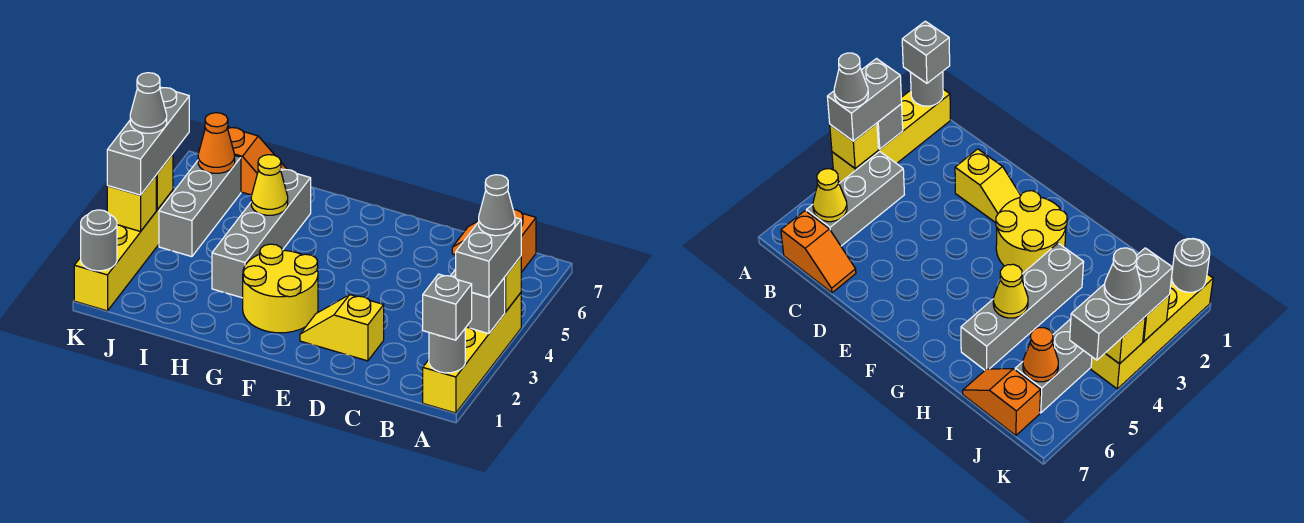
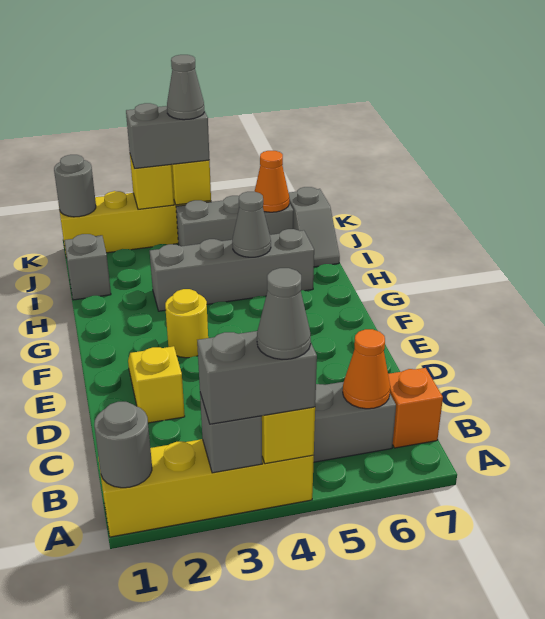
grey 1x1 brick [423,274,472,340] -> grey 1x1 brick moved to [64,234,111,300]
yellow 1x1 cone [813,169,847,222] -> orange 1x1 cone [343,329,390,409]
yellow 2x2 round brick [243,244,318,333] -> yellow 1x1 round brick [165,289,208,358]
yellow 1x1 cone [251,155,288,215] -> grey 1x1 cone [232,192,271,257]
orange 1x2 slope [227,127,287,195] -> grey 1x2 slope [289,187,340,267]
grey 1x3 brick [107,87,189,195] -> grey 1x2 brick [126,103,210,169]

